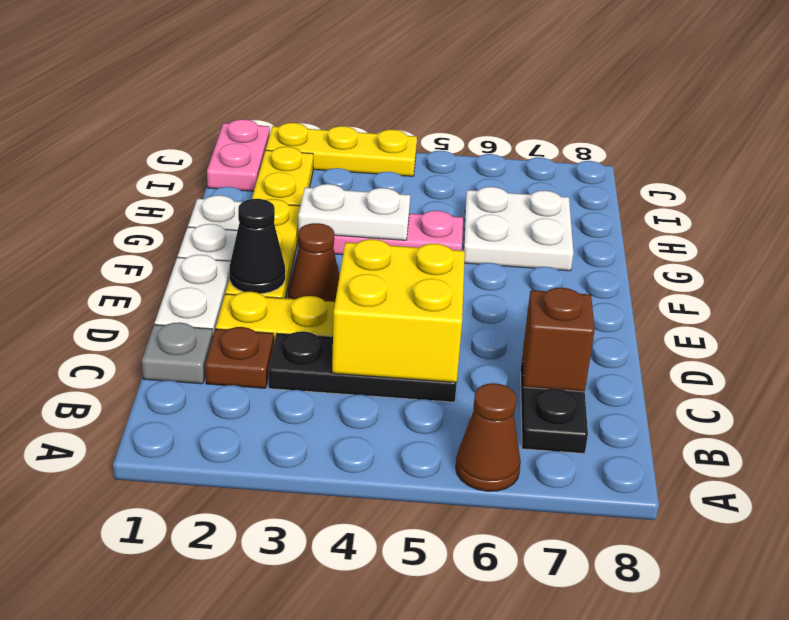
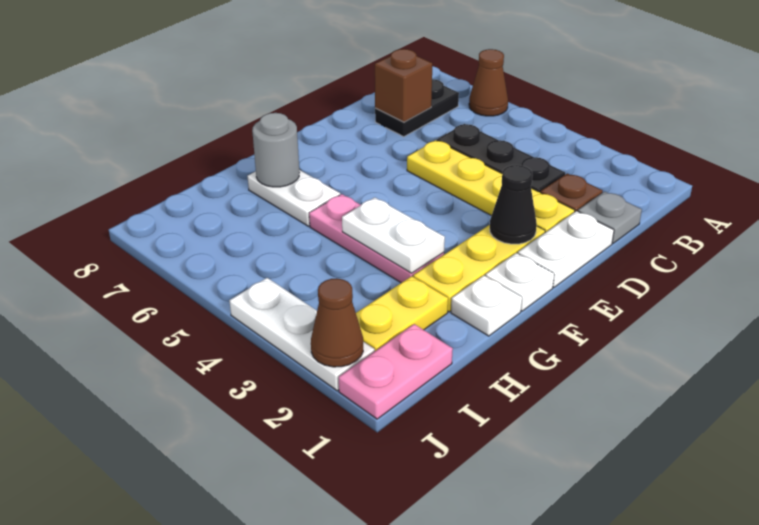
yellow 2x2 brick [332,239,465,382] -> none
brown 1x1 cone [288,223,340,302] -> brown 1x1 cone moved to [311,278,363,367]
white 2x2 plate [464,187,574,271] -> white 1x2 plate [247,170,340,226]
none -> grey 1x1 round brick [252,113,300,187]
yellow 1x3 plate [266,123,417,176] -> white 1x3 plate [229,278,375,391]

